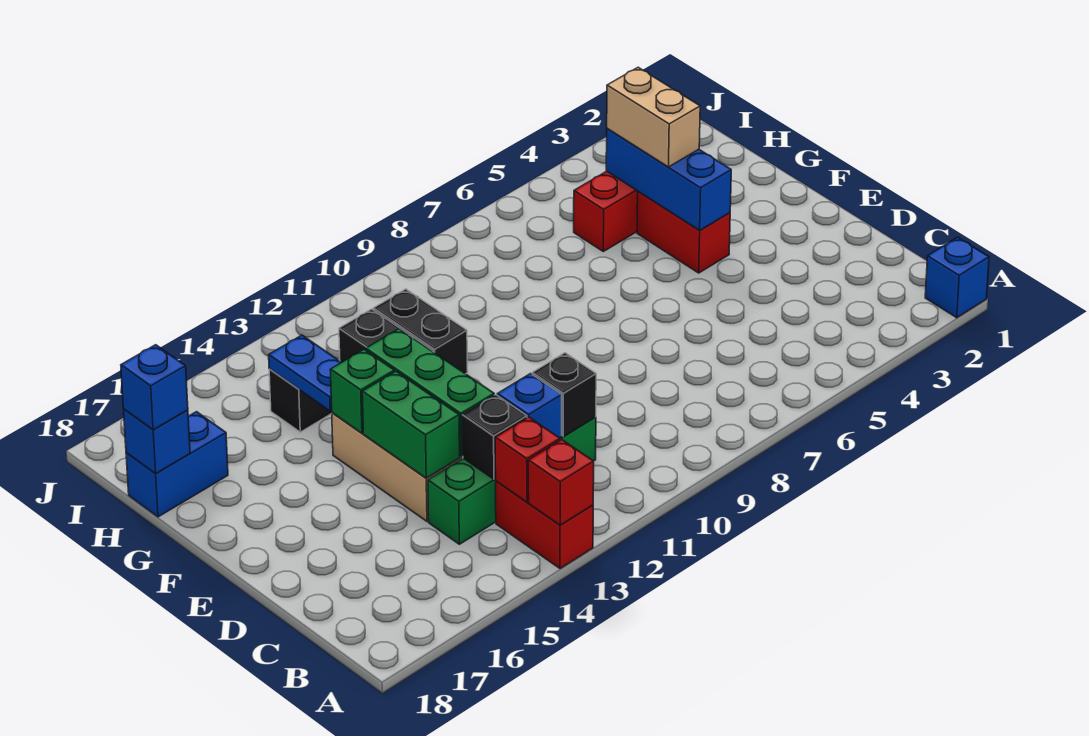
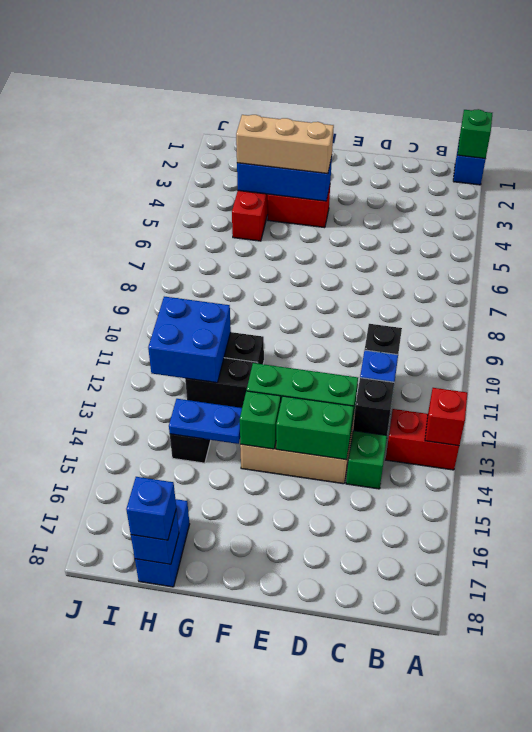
none -> green 1x1 brick [458,109,492,159]
red 1x1 brick [495,417,560,502] -> none
tan 1x2 brick [607,67,700,167] -> tan 1x3 brick [236,115,334,174]
none -> blue 2x2 brick [148,297,231,383]

